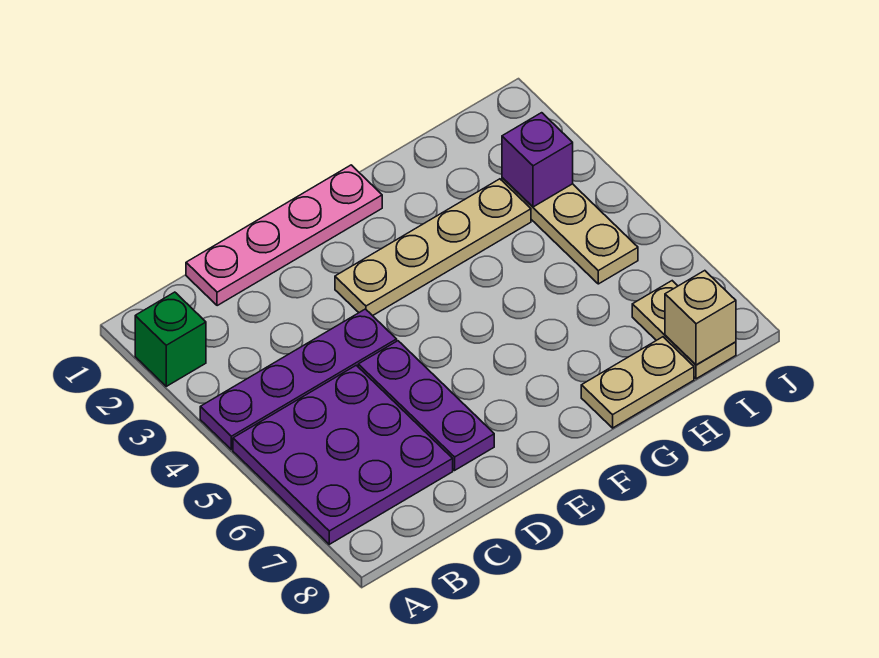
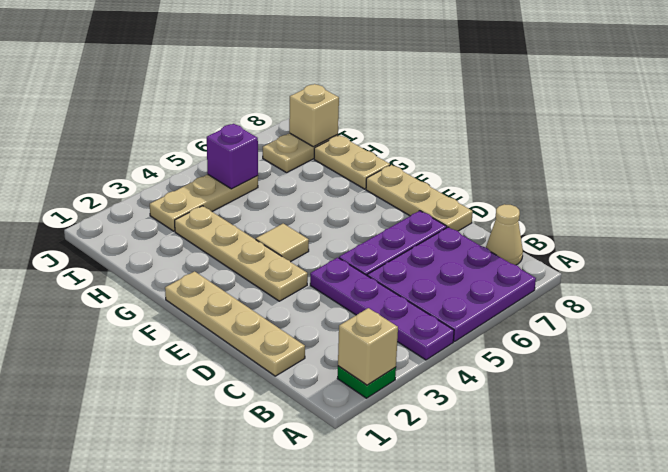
green 1x1 brick [135,292,206,386] -> green 1x1 plate [337,366,396,398]
none -> tan 1x1 brick [338,308,398,385]
none -> tan 1x1 cone [486,204,523,265]
pink 1x4 plate [186,165,382,306] -> tan 1x4 plate [165,271,305,376]
none -> tan 1x3 plate [366,165,473,231]
none -> tan 1x1 tile [256,224,309,262]
purple 1x1 brick [502,113,573,207] -> purple 1x1 brick moved to [207,124,258,189]

